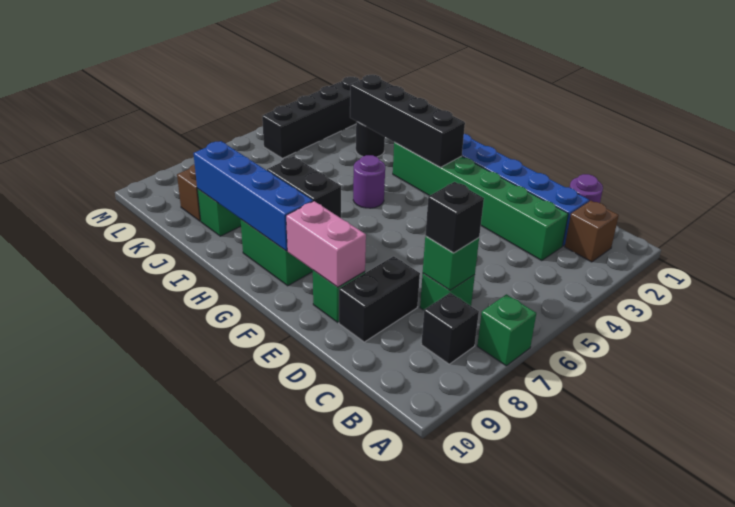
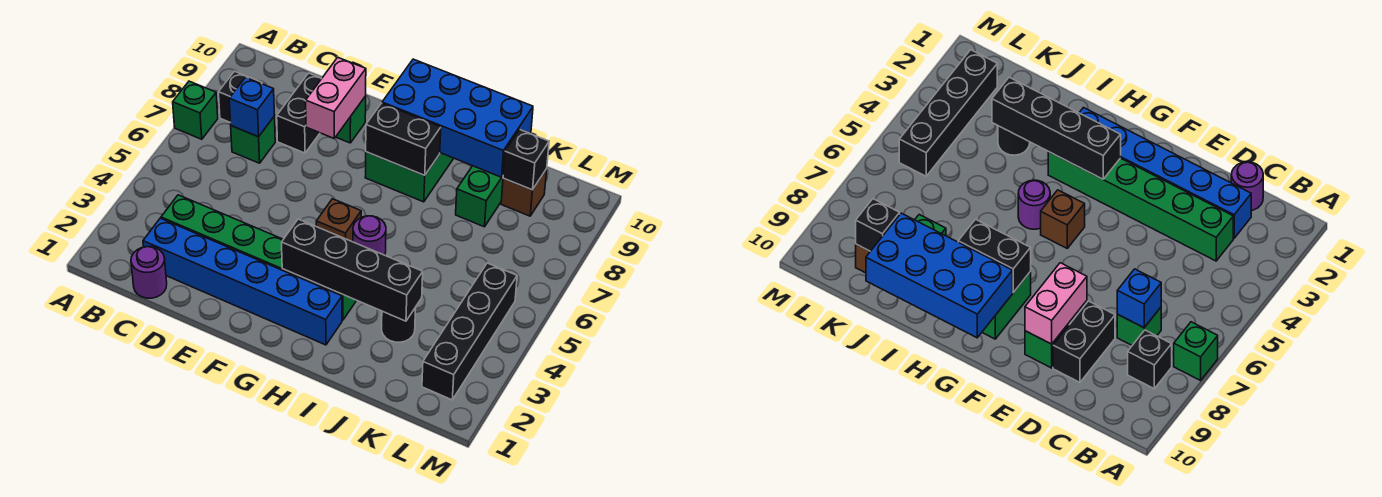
brown 1x1 brick [565,201,619,262] -> brown 1x1 brick moved to [316,199,361,242]
green 1x1 brick [423,236,479,290] -> blue 1x1 brick [229,77,274,137]
black 1x1 brick [425,182,484,253] -> black 1x1 brick moved to [503,130,549,190]
pink 1x2 brick [286,201,366,287] -> pink 1x2 brick turned to [306,57,366,138]
blue 1x4 brick [193,141,313,251] -> blue 2x4 brick [382,59,533,177]

